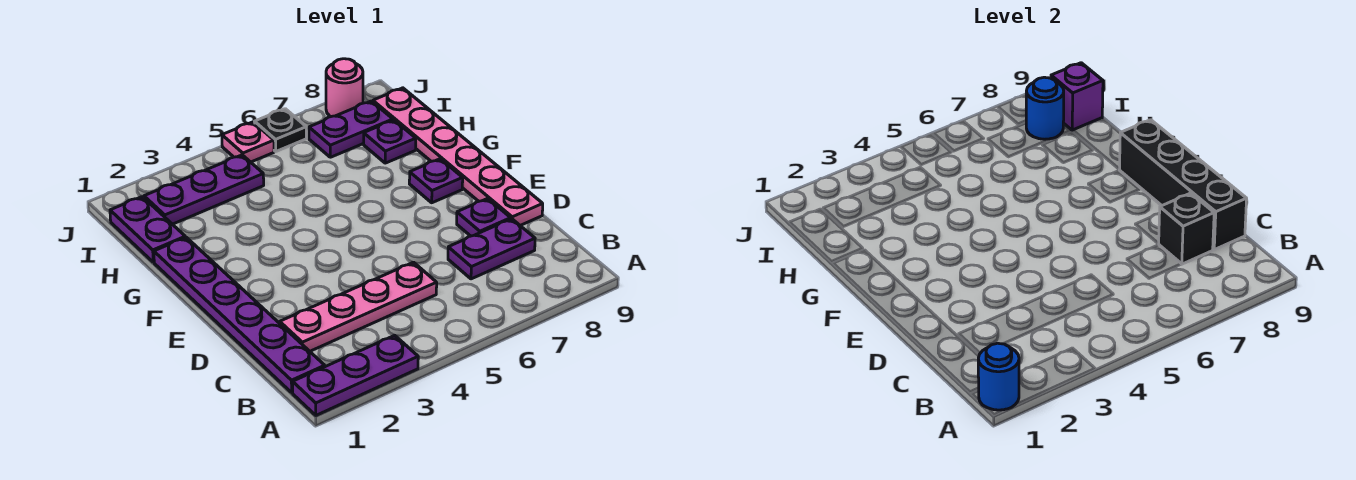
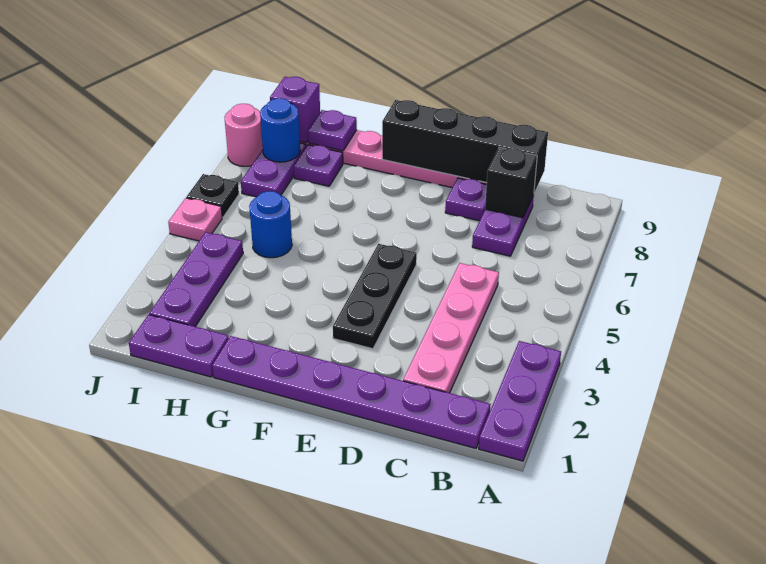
blue 1x1 round brick [978,343,1019,410] -> blue 1x1 round brick moved to [249,191,292,258]
none -> black 1x3 plate [333,244,417,349]
purple 1x1 plate [409,159,463,203] -> purple 1x1 plate moved to [308,110,357,151]

